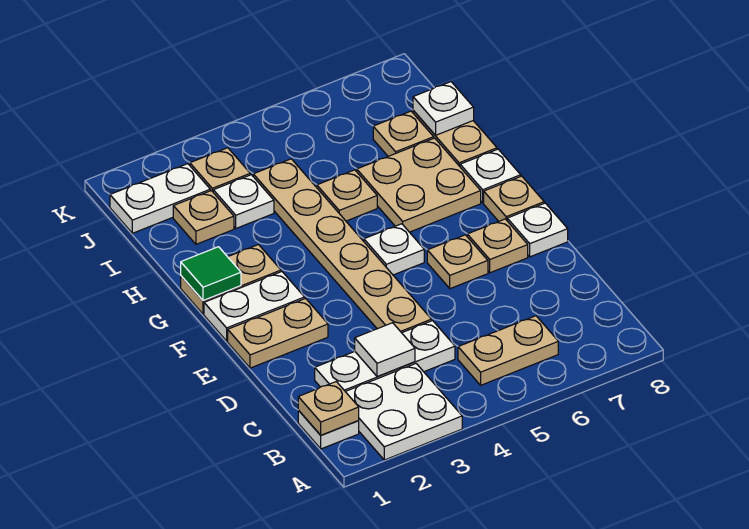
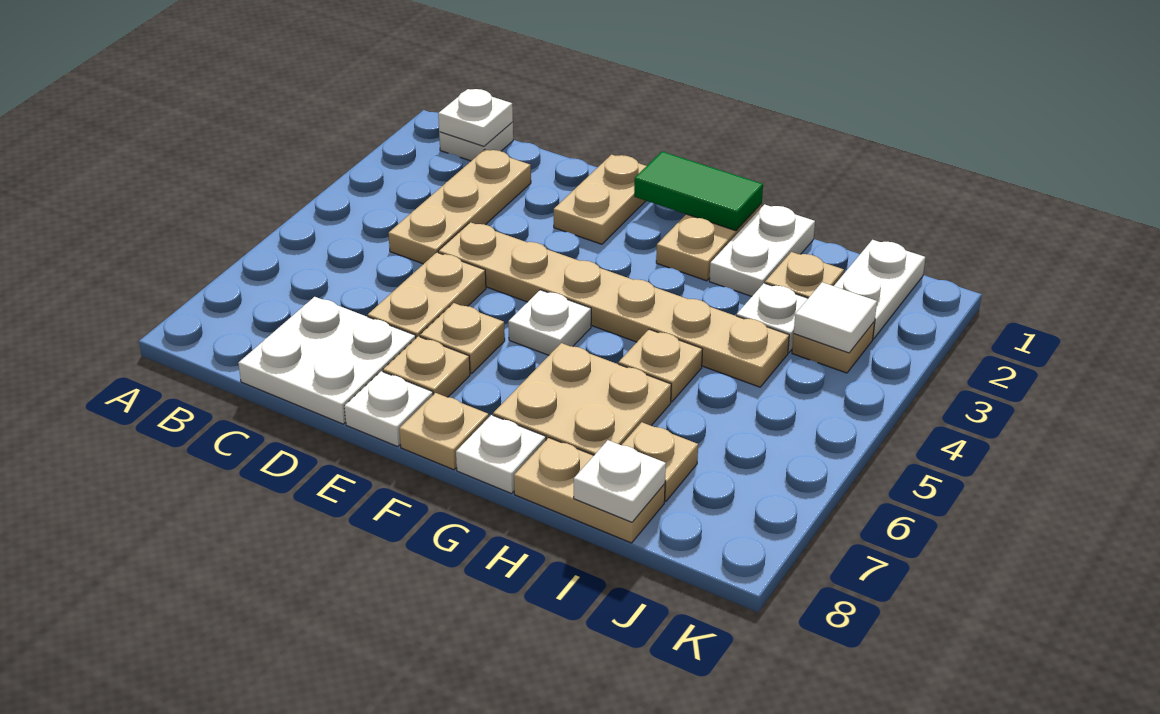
white 2x2 plate [345,364,462,460] -> white 2x2 plate moved to [238,297,416,424]
tan 1x1 plate [298,382,359,435] -> white 1x1 plate [438,89,513,146]
tan 1x2 plate [458,316,558,385] -> tan 1x2 plate moved to [368,252,486,338]
white 1x3 plate [315,321,455,391] -> tan 1x3 plate [388,149,531,264]
white 1x1 tile [355,323,415,377] -> white 1x1 tile moved to [794,282,877,353]
white 1x2 plate [204,272,305,341] -> white 1x2 plate moved to [709,204,815,296]
green 1x1 tile [181,247,241,300] -> green 1x2 tile [634,151,763,231]

